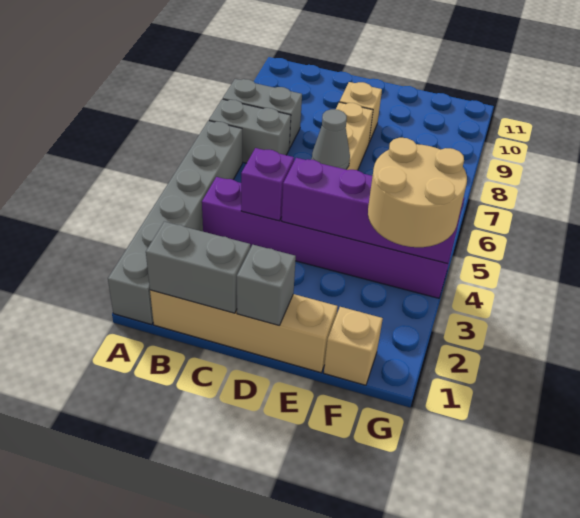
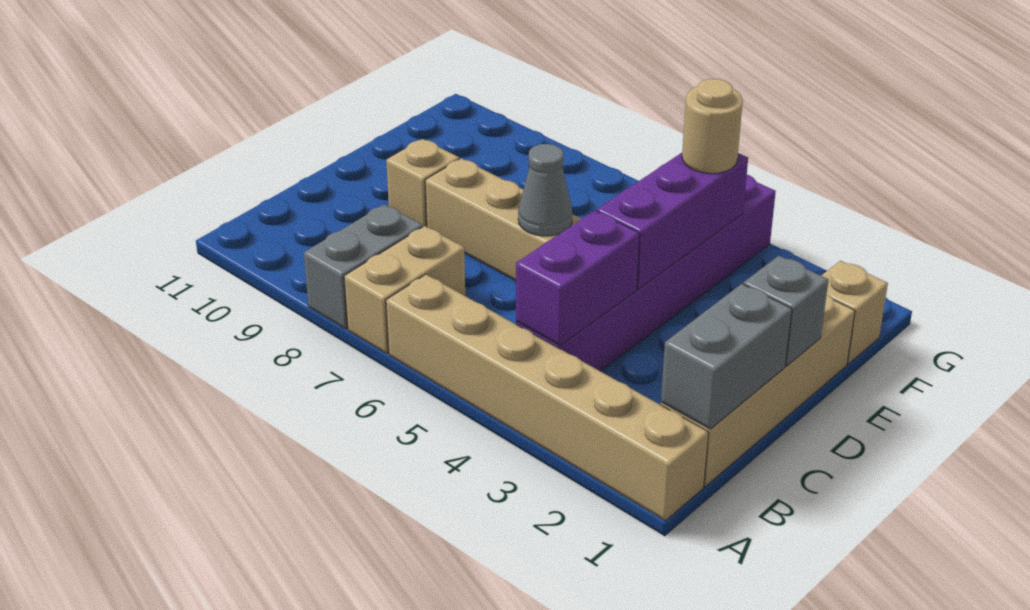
grey 1x6 brick [108,121,242,325] -> tan 1x6 brick [386,274,708,521]
grey 1x2 brick [209,99,291,163] -> tan 1x2 brick [344,226,465,354]
purple 1x1 brick [241,148,294,221] -> purple 1x2 brick [516,211,640,346]
purple 1x4 brick [282,158,464,264] -> purple 1x3 brick [596,153,748,289]
tan 2x2 round brick [368,138,467,247] -> tan 1x1 round brick [682,79,743,173]

